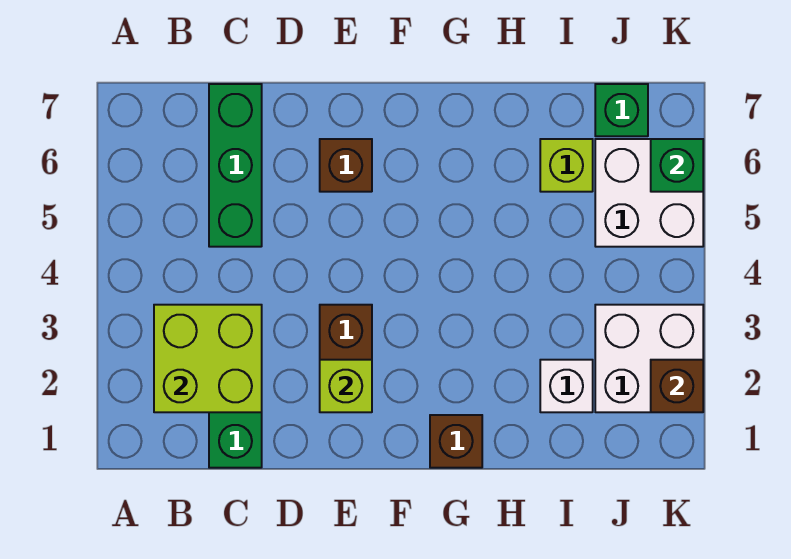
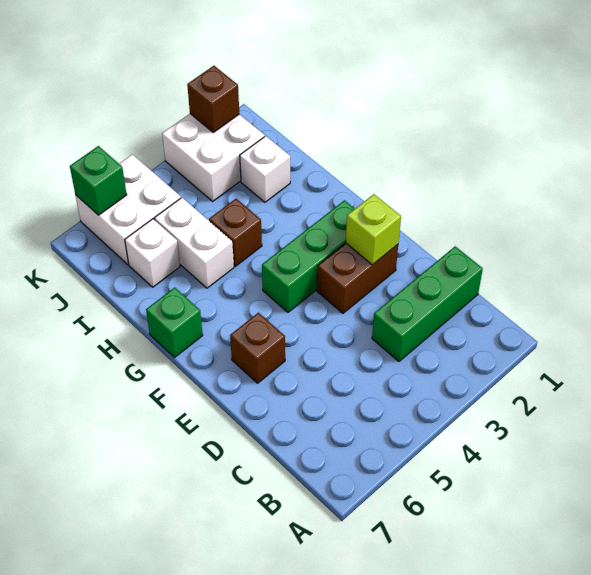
lime 2x2 brick [154,305,262,412] -> none
green 1x3 brick [209,84,262,247] -> green 1x3 brick moved to [262,200,355,312]
brown 1x1 brick [430,415,482,468] -> brown 1x1 brick moved to [209,199,262,266]
none -> white 1x2 brick [154,198,234,288]
lime 1x1 brick [540,139,593,192] -> white 1x1 brick [125,219,180,287]
green 1x1 brick [595,84,648,136] -> green 1x1 brick moved to [146,288,203,358]

